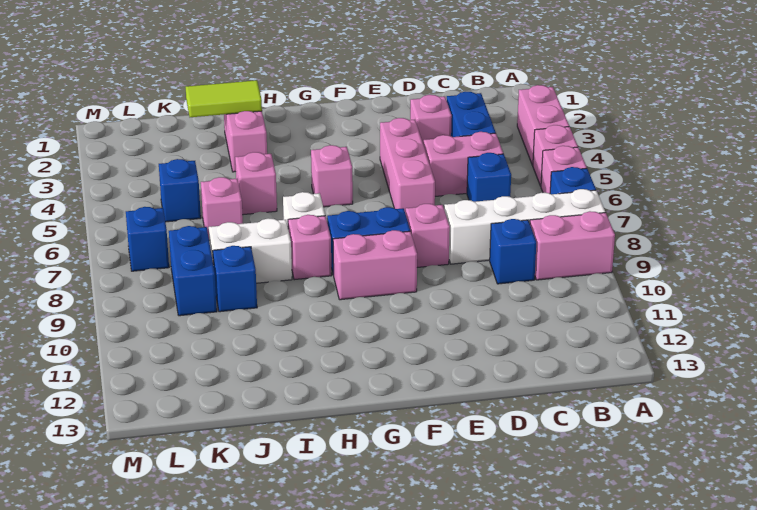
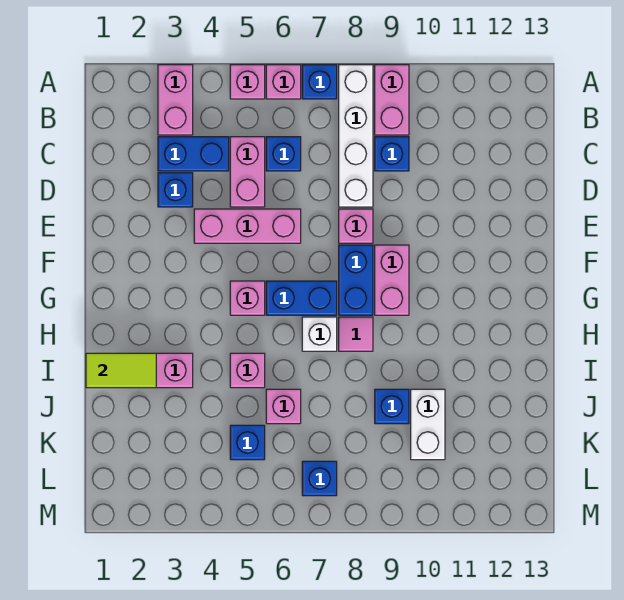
pink 1x2 brick [517,85,569,165] -> pink 1x2 brick turned to [158,65,193,135]
pink 1x1 brick [410,95,452,143] -> blue 1x1 brick [158,173,193,207]
pink 1x1 brick [288,215,332,280] -> pink 1x1 tile [339,317,373,351]
lime 1x2 tile [186,80,262,117] -> lime 1x2 tile turned to [86,353,156,388]
white 1x2 brick [209,218,292,283] -> white 1x2 brick moved to [411,389,445,460]
blue 1x2 brick [169,226,217,316] -> blue 1x2 brick moved to [266,281,337,315]

